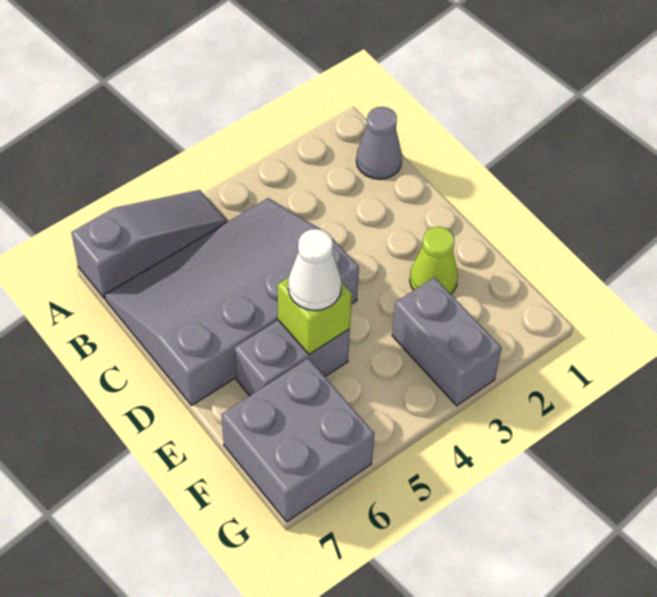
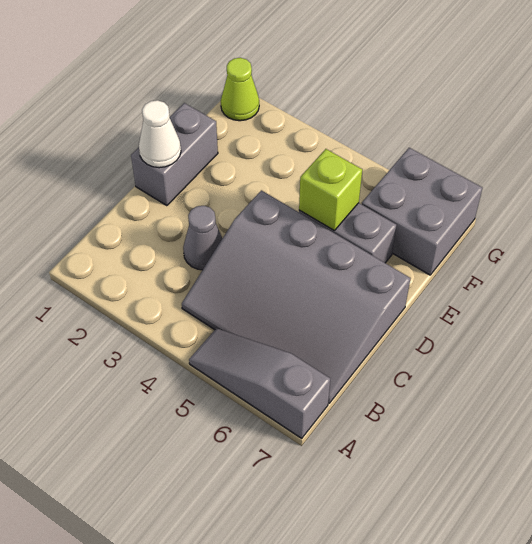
grey 1x1 cone [356,107,402,179] -> grey 1x1 cone moved to [183,206,223,270]
lime 1x1 cone [410,227,458,294] -> lime 1x1 cone moved to [221,58,259,121]
white 1x1 cone [288,229,341,310] -> white 1x1 cone moved to [139,100,181,168]
grey 1x2 brick [392,277,501,406] -> grey 1x2 brick moved to [131,103,218,206]

